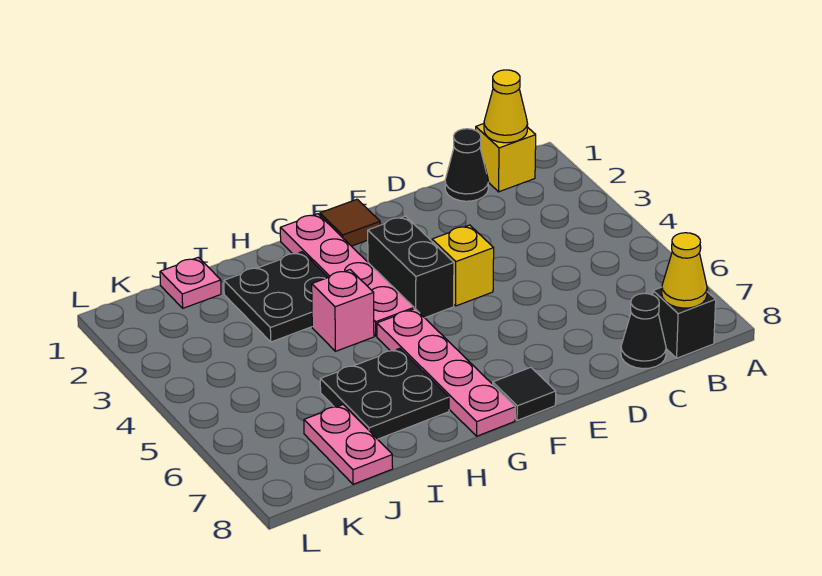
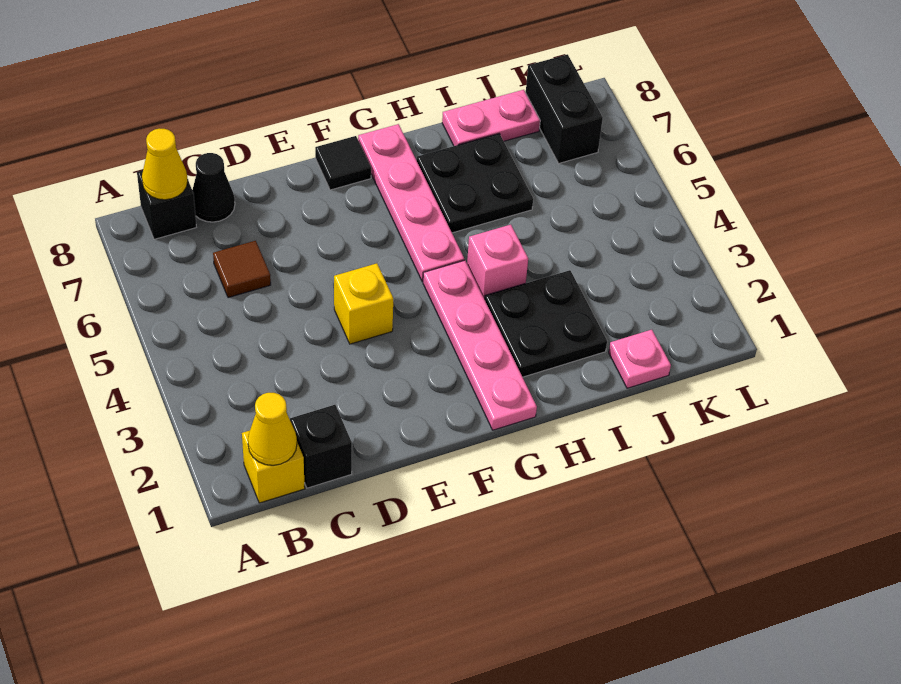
black 1x1 cone [445,129,488,201] -> black 1x1 brick [290,405,352,488]
brown 1x1 tile [320,199,380,246] -> brown 1x1 tile moved to [213,241,271,298]
black 1x2 brick [368,216,454,318] -> black 1x2 brick moved to [526,54,603,163]
pink 1x2 plate [304,405,393,484] -> pink 1x2 plate turned to [442,90,540,146]

